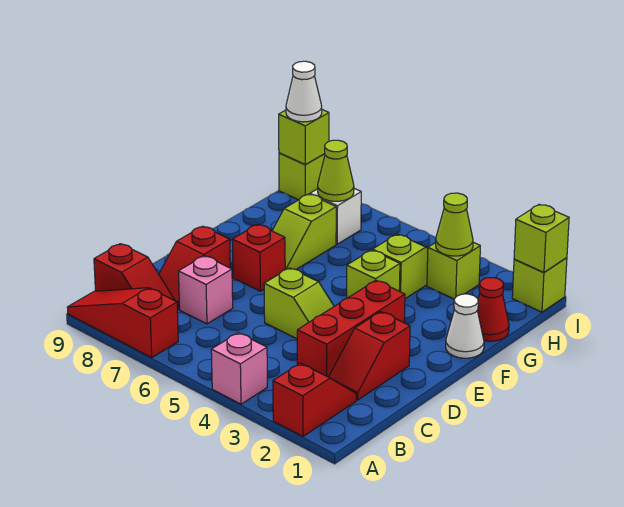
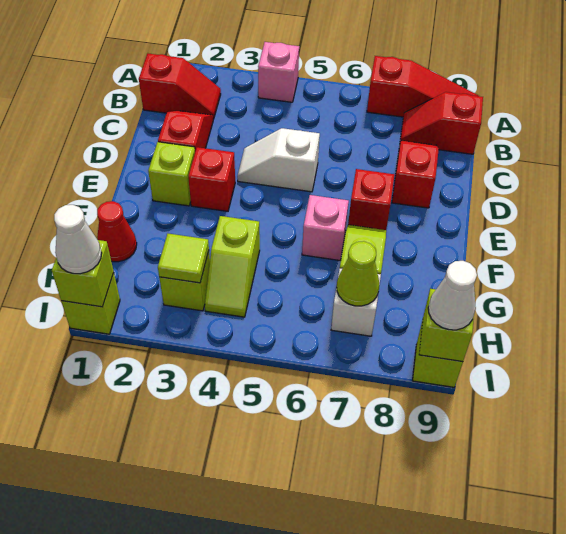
red 1x2 slope [273,363,356,436] -> red 1x2 slope turned to [139,54,221,119]
red 1x3 brick [297,280,405,377] -> red 1x1 brick [188,147,235,211]
pink 1x1 brick [179,256,233,324] -> pink 1x1 brick moved to [302,195,349,261]
lime 1x2 slope [264,268,334,339] -> white 1x2 slope [237,128,320,192]
white 1x1 cone [446,294,484,358] -> white 1x1 cone moved to [54,205,102,274]
lime 1x1 brick [347,250,400,298] -> lime 1x1 brick moved to [148,142,195,206]
lime 1x1 cone [436,193,473,256] -> lime 1x1 tile [158,234,209,283]

